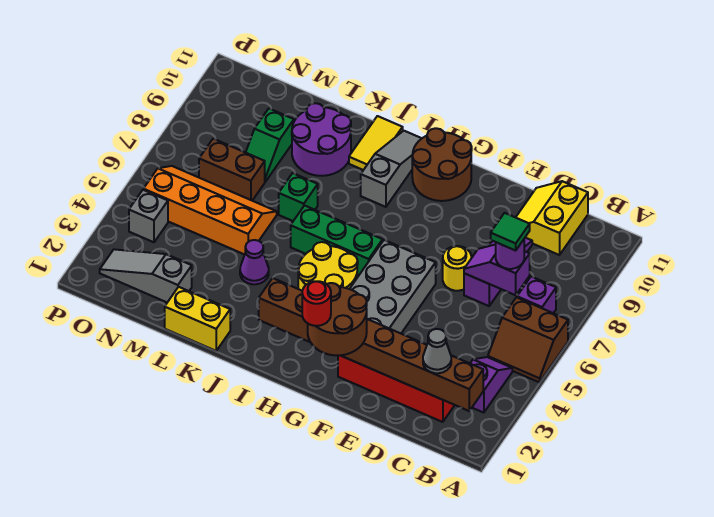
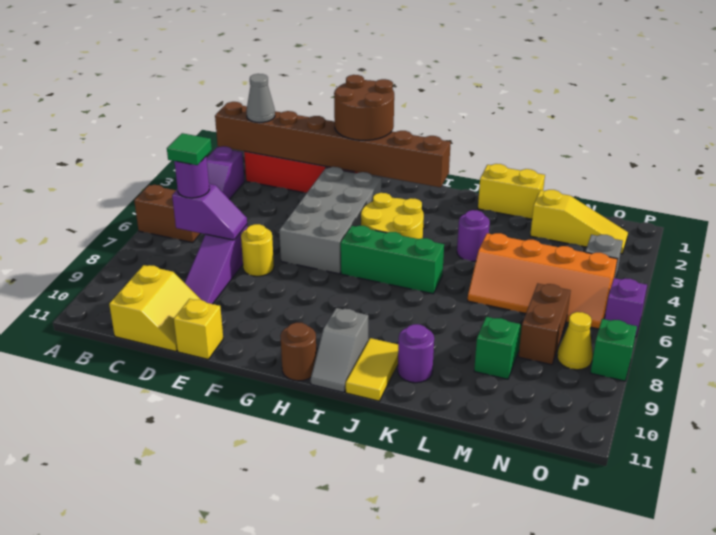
purple 1x1 brick [517,277,556,313] -> purple 1x1 brick moved to [605,278,647,337]
none -> yellow 1x1 brick [174,299,223,360]
red 1x1 round brick [302,281,331,326] -> none
brown 2x2 round brick [412,128,472,201] -> brown 1x1 round brick [280,323,316,381]
grey 1x3 slope [361,131,422,207] -> grey 1x2 slope [311,308,368,393]
purple 1x1 cone [240,240,269,284] -> purple 1x1 round brick [457,210,490,261]
green 1x1 brick [279,173,318,221] -> green 1x1 brick moved to [590,319,637,381]
purple 2x2 round brick [292,103,351,176] -> purple 1x1 round brick [398,324,434,383]
grey 1x3 slope [100,249,192,302] -> yellow 1x3 slope [530,190,628,254]
brown 1x2 brick [199,139,265,201] -> brown 1x2 brick turned to [518,284,571,365]
none -> yellow 1x1 cone [557,312,593,370]

